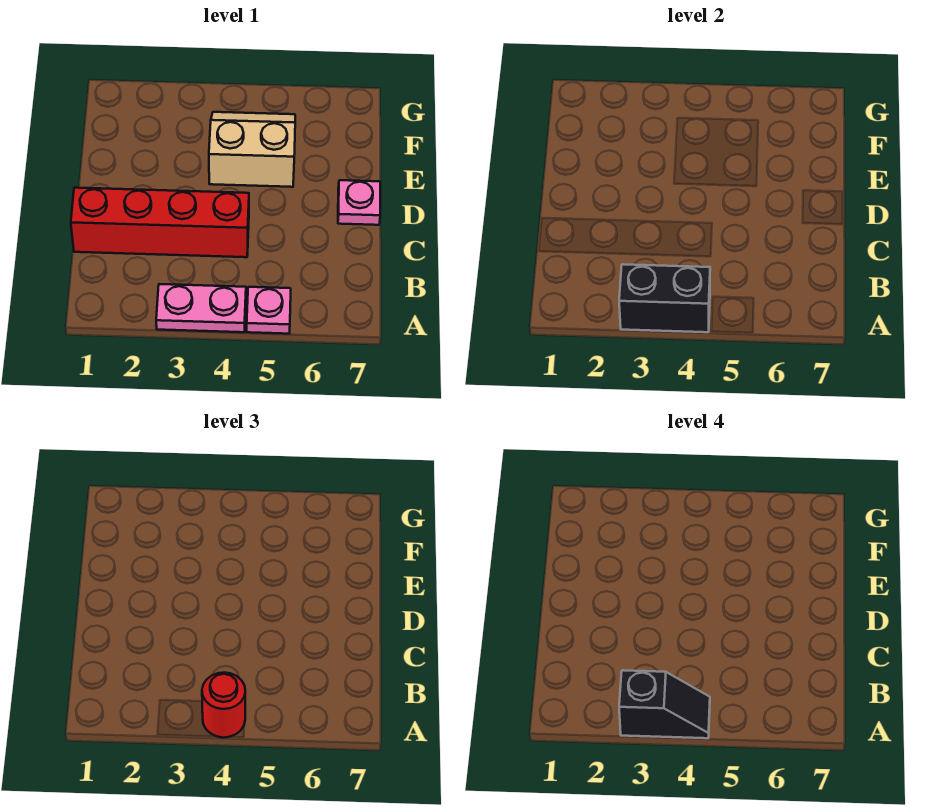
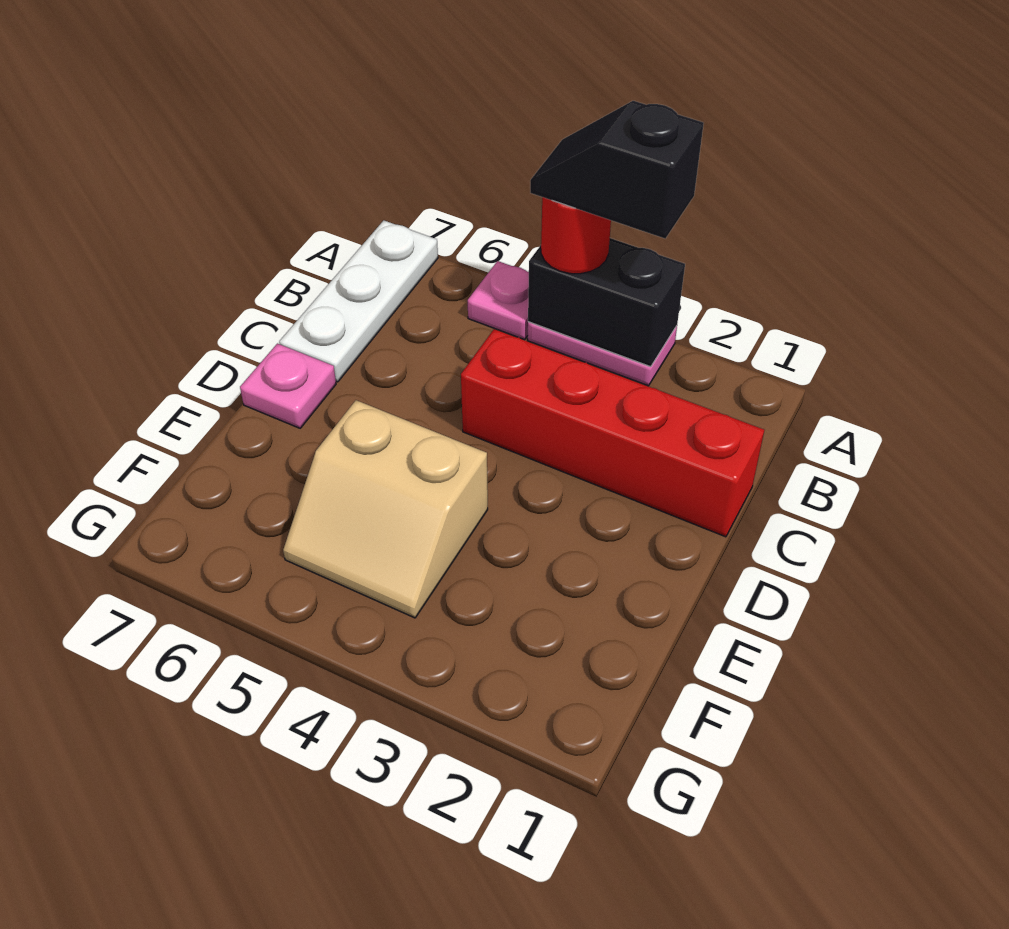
none -> white 1x3 plate [279,220,438,382]

